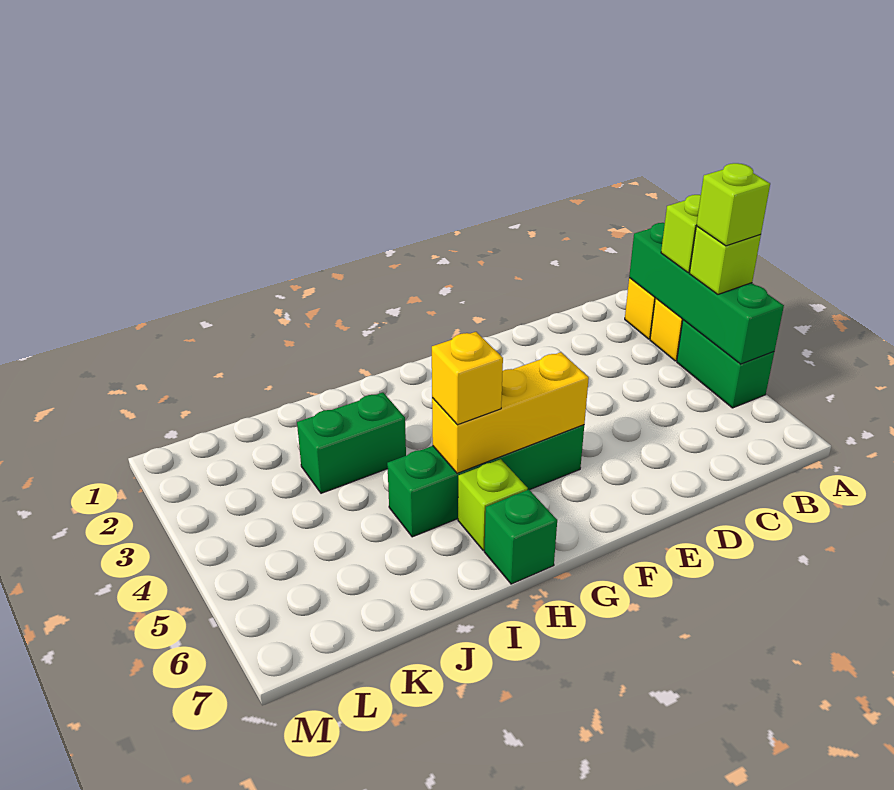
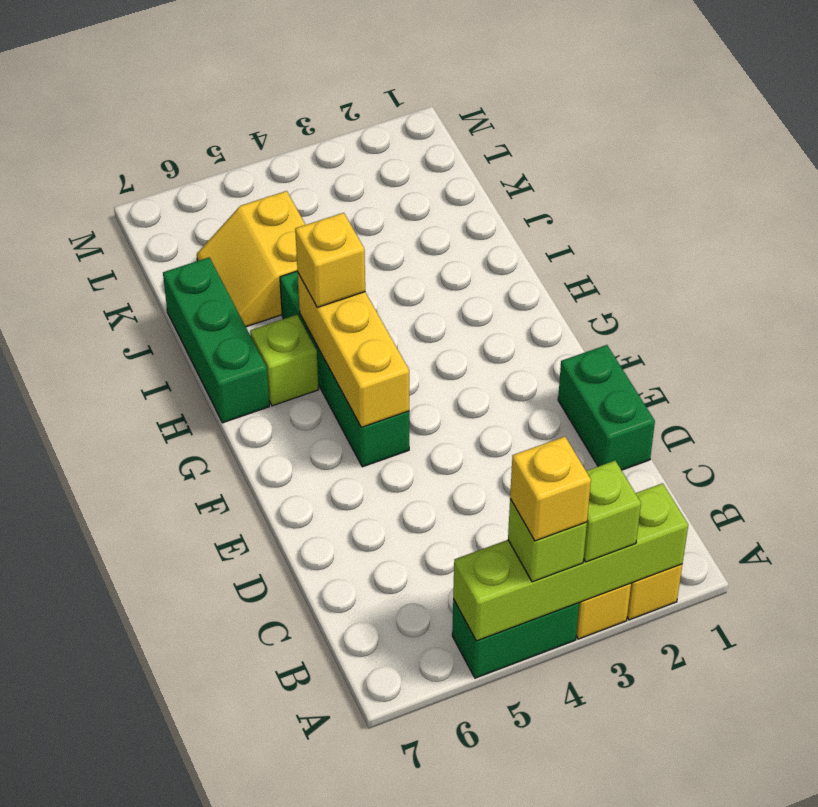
green 1x4 brick [629,223,784,364] -> lime 1x4 brick [453,483,688,641]
lime 1x1 brick [696,163,770,246] -> yellow 1x1 brick [510,437,591,541]
green 1x1 brick [484,490,557,584] -> green 1x3 brick [163,257,269,423]
green 1x2 brick [297,392,406,493] -> green 1x2 brick moved to [558,345,655,470]
none -> yellow 2x2 slope [197,191,306,327]

